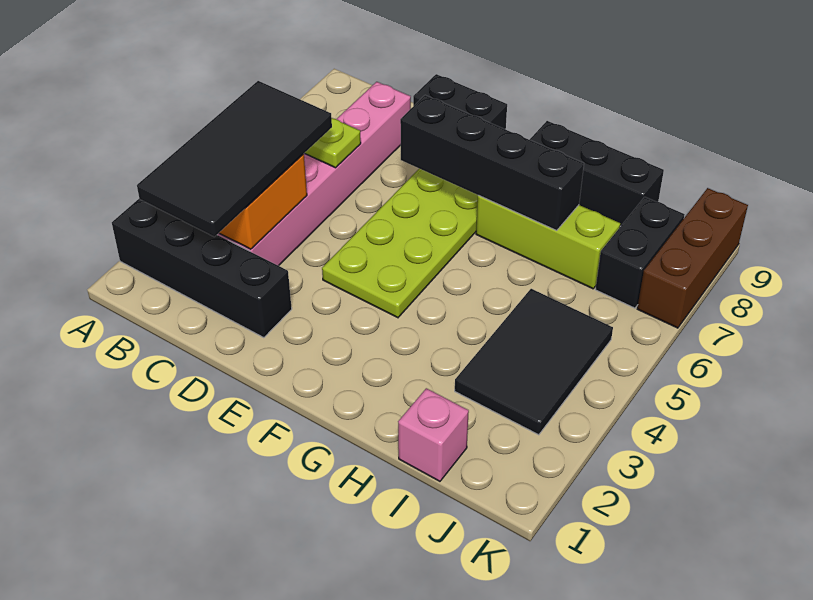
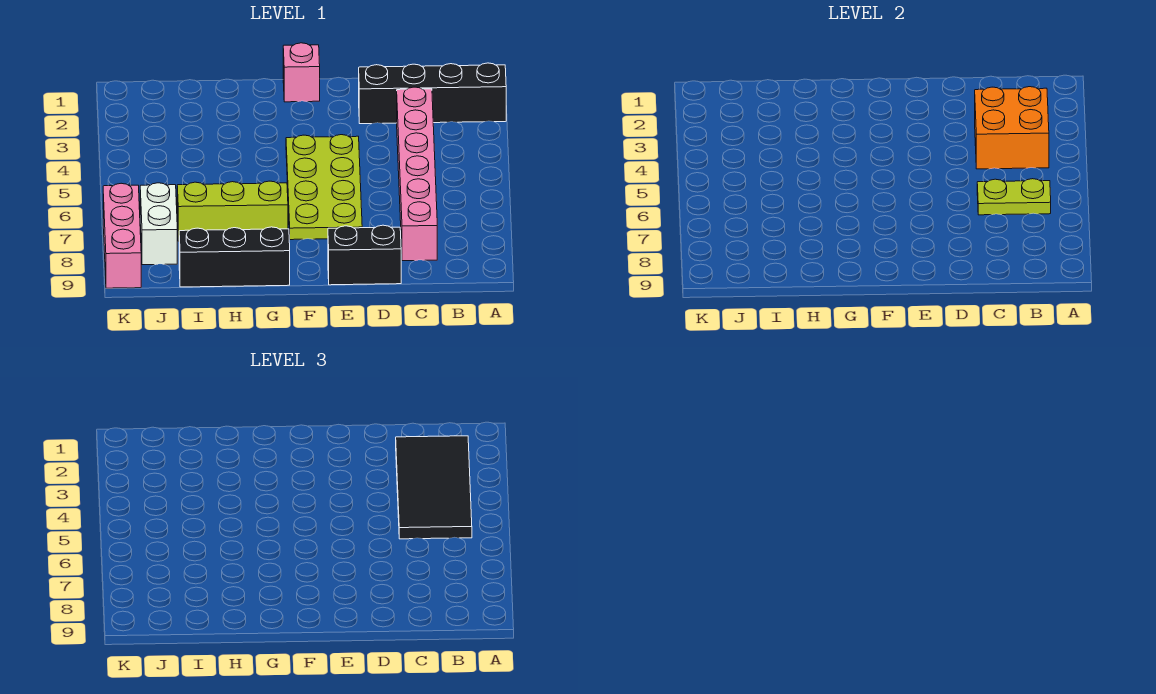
black 1x4 brick [400,95,584,231] -> none
pink 1x1 brick [398,388,469,481] -> pink 1x1 brick moved to [283,43,320,102]
black 2x3 tile [455,289,613,435] -> none
black 1x2 brick [595,197,685,308] -> white 1x2 brick [140,183,177,265]
brown 1x3 brick [637,188,748,328] -> pink 1x3 brick [103,183,141,288]

